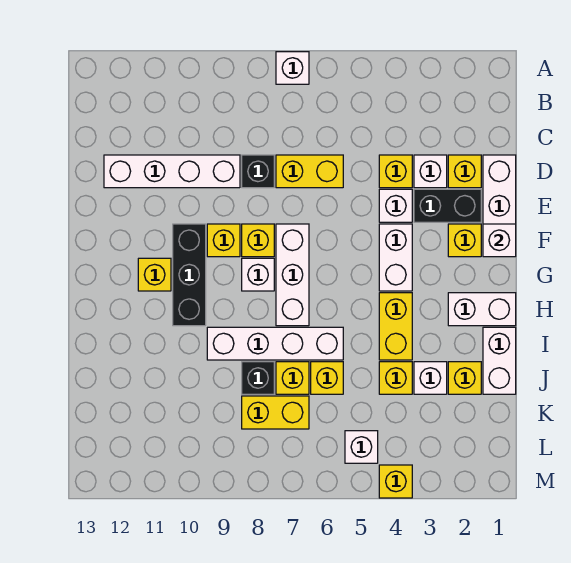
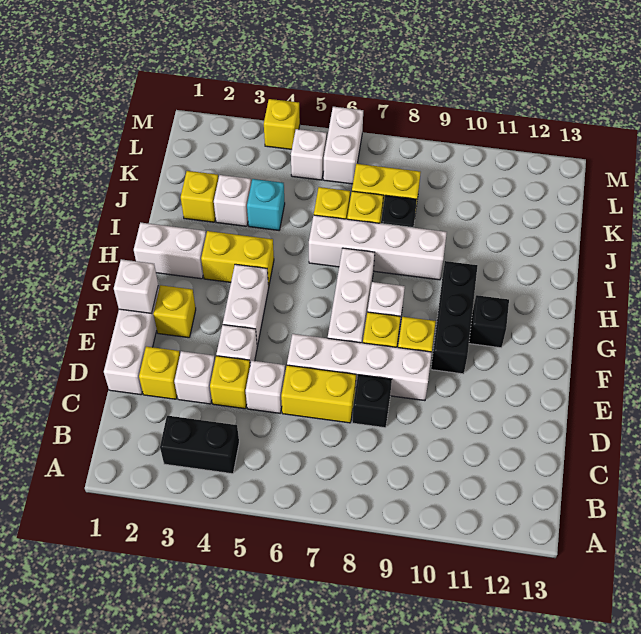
white 1x1 brick [276,52,309,84] -> white 1x1 brick moved to [246,361,285,413]
white 1x4 brick [104,155,240,188] -> white 1x4 brick moved to [287,334,432,401]
black 1x2 brick [414,189,481,222] -> black 1x2 brick moved to [160,416,239,474]
yellow 1x1 brick [138,258,171,291] -> black 1x1 brick [469,295,509,348]
yellow 1x2 brick [379,293,412,360] -> yellow 1x2 brick turned to [201,231,274,287]
white 1x2 brick [483,327,516,394] -> white 1x2 brick moved to [323,107,363,184]
yellow 1x1 brick [379,362,412,394] -> cyan 1x1 brick [247,179,285,230]

